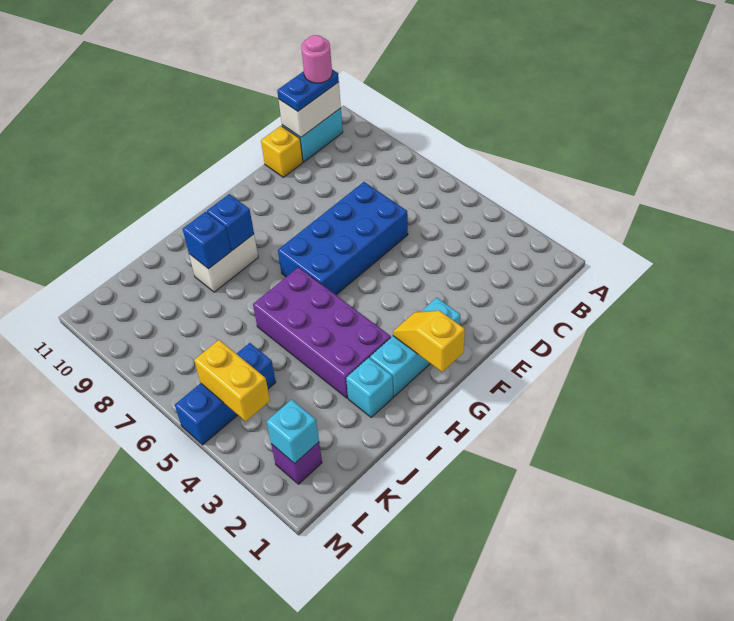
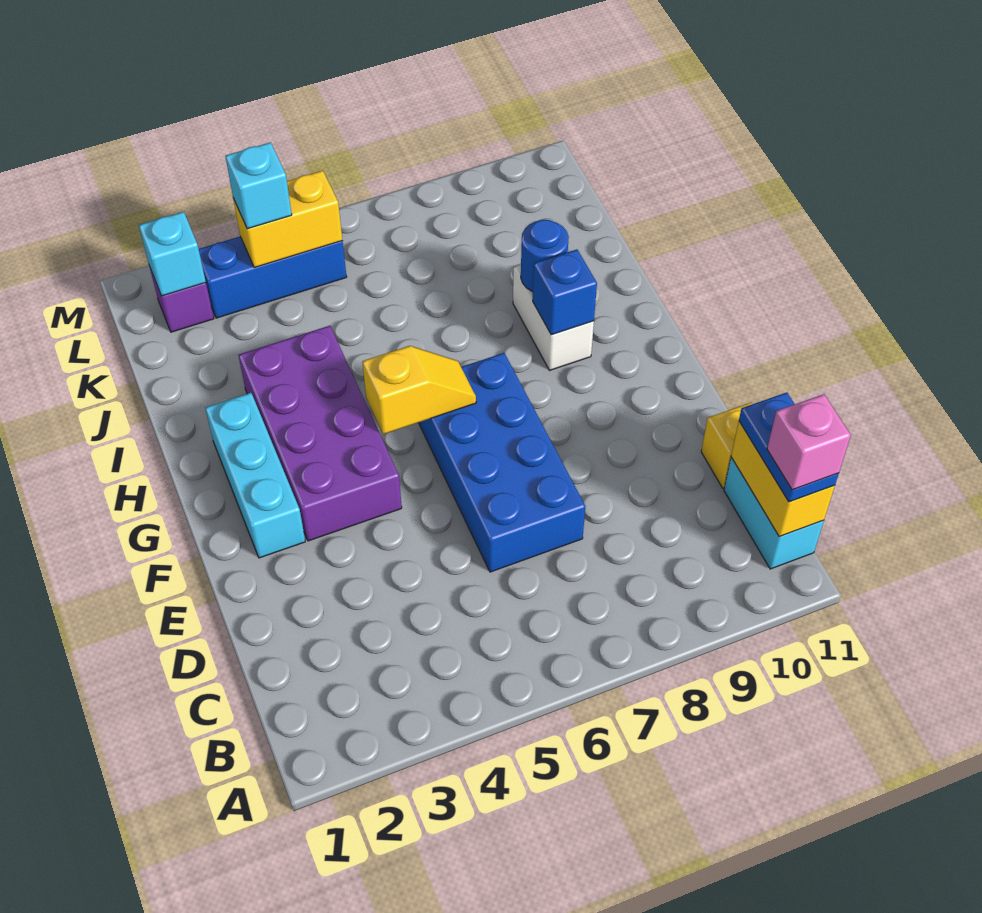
white 1x2 brick [278,82,341,137] -> yellow 1x2 brick [731,422,835,537]
pink 1x1 round brick [301,35,332,83] -> pink 1x1 brick [767,394,851,490]
yellow 1x2 slope [393,310,465,372] -> yellow 1x2 slope moved to [362,346,476,434]
purple 2x4 brick [253,267,391,398] -> purple 2x4 brick turned to [238,326,402,541]
cyan 1x1 brick [346,358,393,417] -> cyan 1x1 brick moved to [225,142,292,229]
blue 1x1 brick [183,212,231,269] -> blue 1x1 round brick [521,220,569,292]
blue 1x3 brick [175,343,276,445] -> blue 1x3 brick turned to [199,236,347,318]

